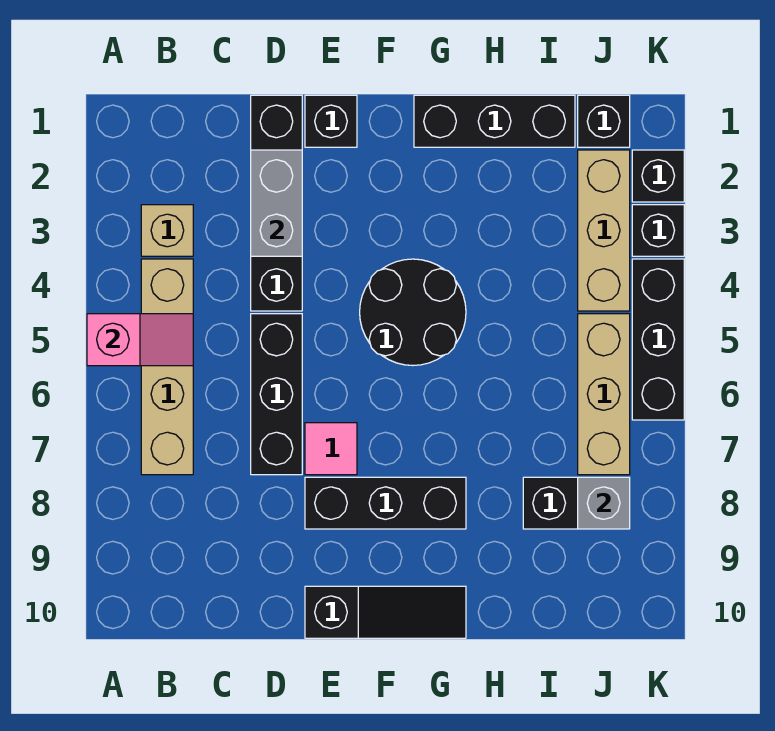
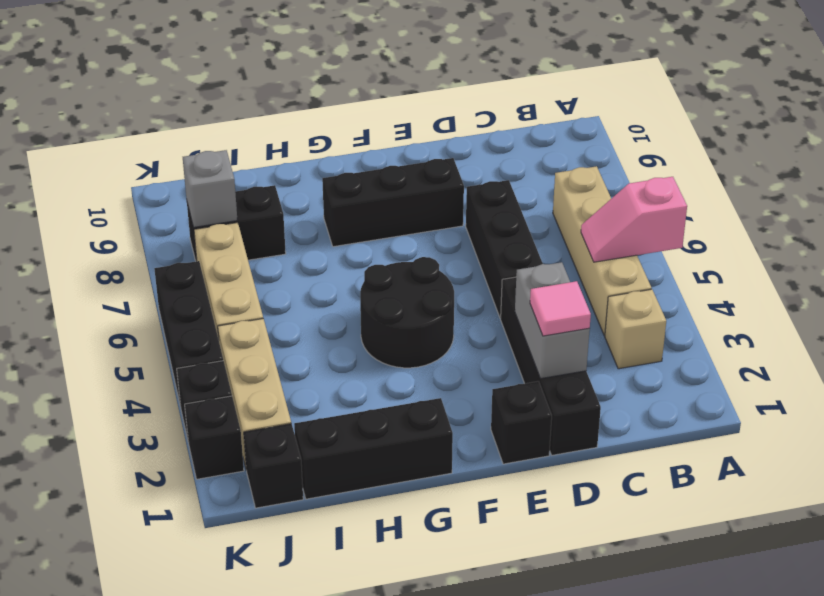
pink 1x1 tile [305,423,357,475] -> pink 1x1 tile moved to [530,281,591,336]
black 1x3 slope [305,586,466,638] -> none

